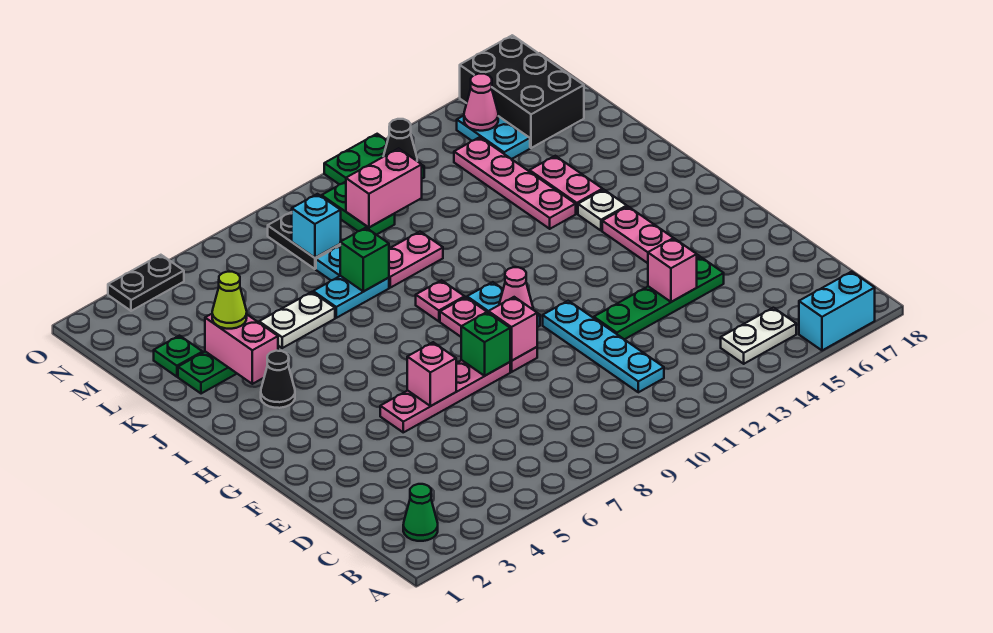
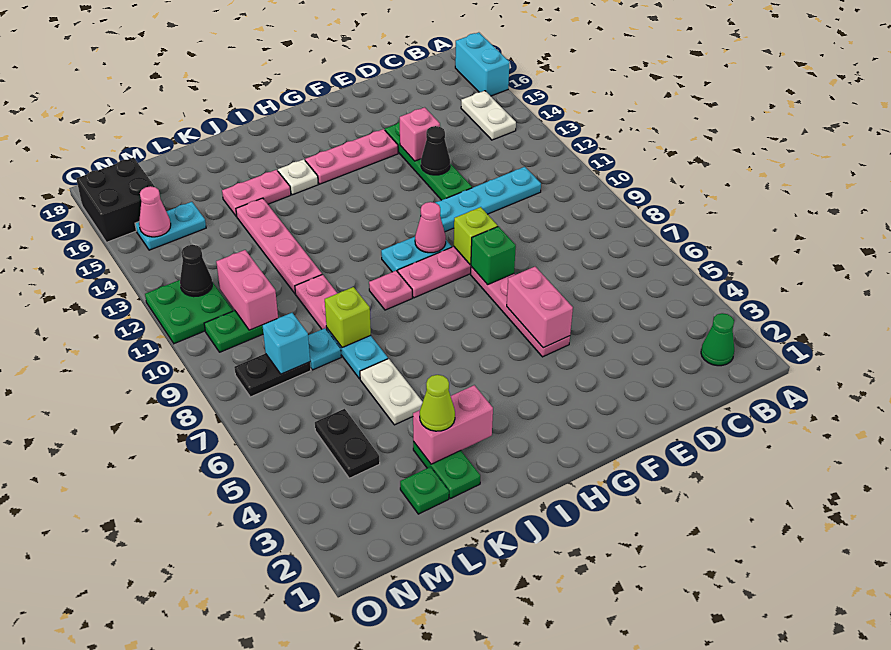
pink 1x1 brick [407,342,456,406] -> pink 1x2 brick [507,267,573,348]
pink 1x1 brick [488,297,537,361] -> lime 1x1 brick [454,207,498,265]
black 1x1 cone [261,351,295,408] -> black 1x1 cone moved to [421,126,450,175]
pink 1x4 plate [454,137,576,229] -> pink 1x4 plate turned to [236,198,322,293]
green 1x1 brick [340,228,389,292] -> lime 1x1 brick [325,287,371,348]
black 2x3 brick [460,35,584,148] -> black 2x2 brick [76,157,155,242]
black 1x2 plate [108,255,184,311] -> black 1x2 plate moved to [315,409,380,478]

